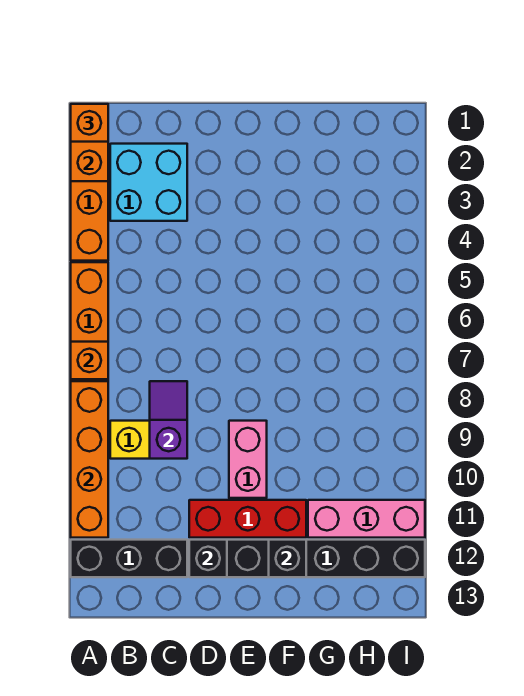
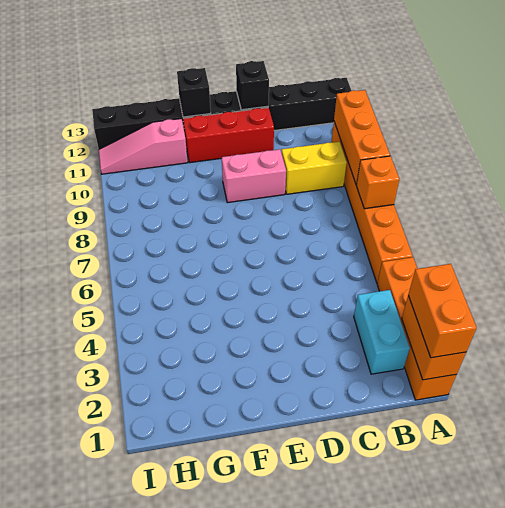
orange 1x1 brick [71,104,108,142] -> orange 1x2 brick [408,264,477,358]
orange 1x4 brick [71,381,108,538] -> orange 1x3 brick [334,90,390,185]
cyan 2x2 brick [110,144,187,221] -> cyan 1x2 brick [354,290,410,374]
purple 1x2 slope [150,381,187,459] -> none
pink 1x2 brick [229,421,267,498] -> pink 1x2 brick turned to [222,149,286,203]
pink 1x3 brick [308,500,425,538] -> pink 1x3 slope [99,119,188,174]

